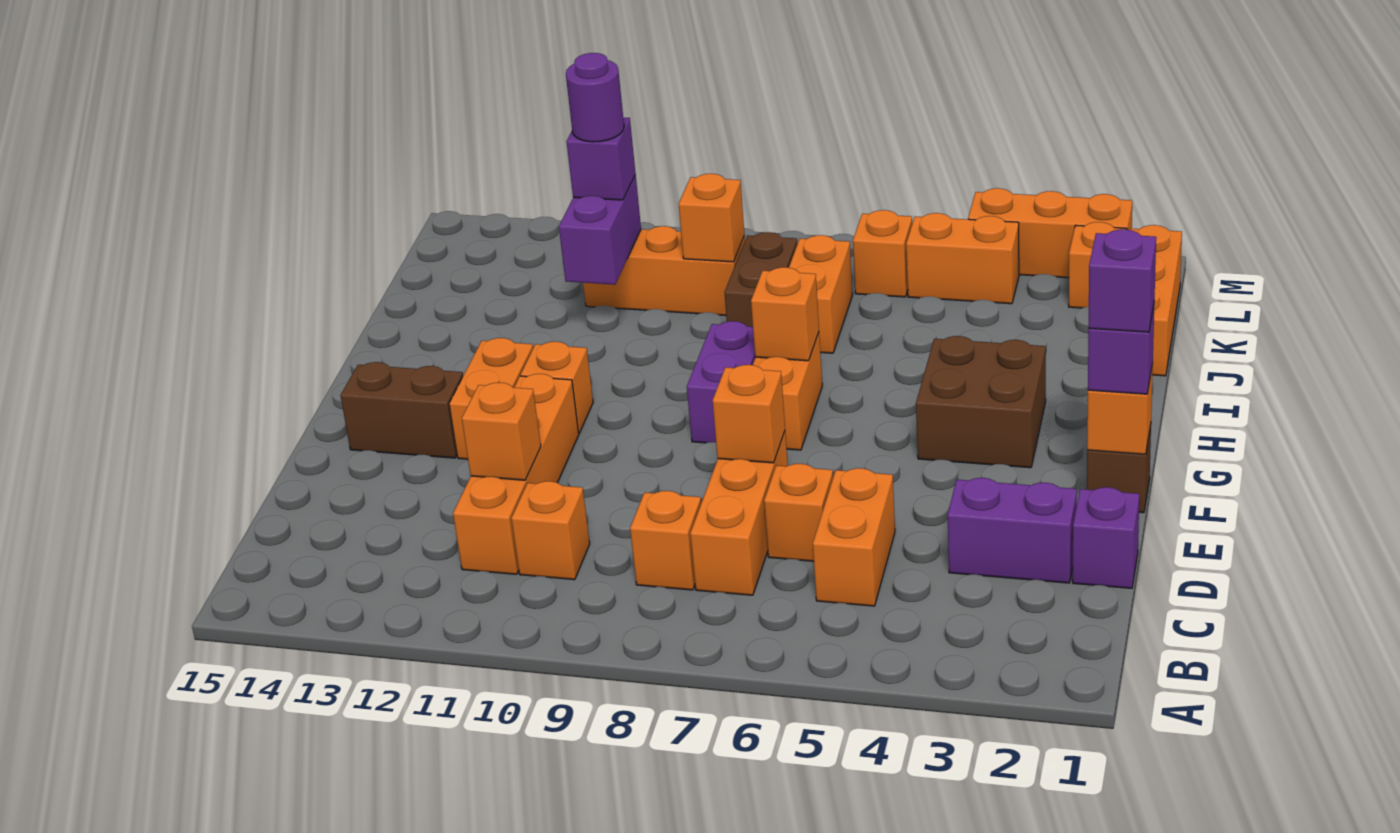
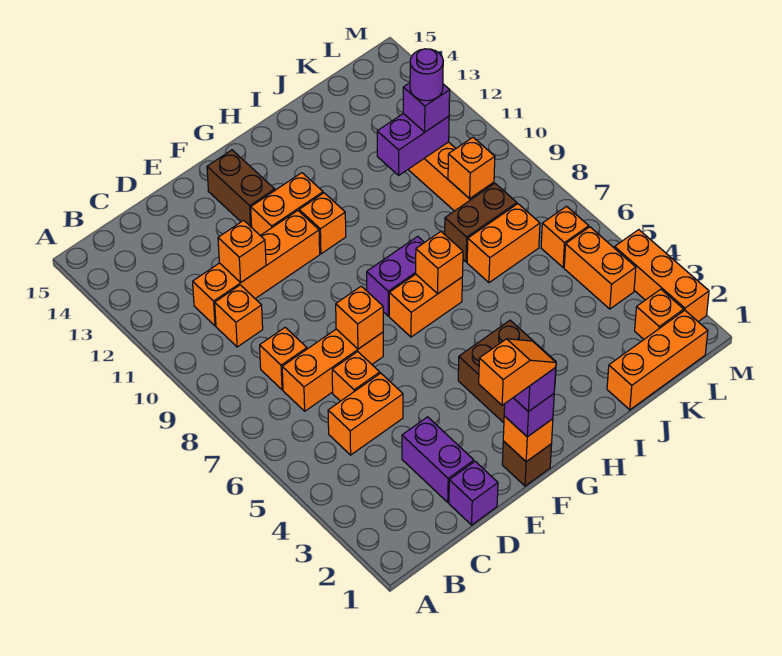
none -> orange 1x2 slope [479,339,556,405]

